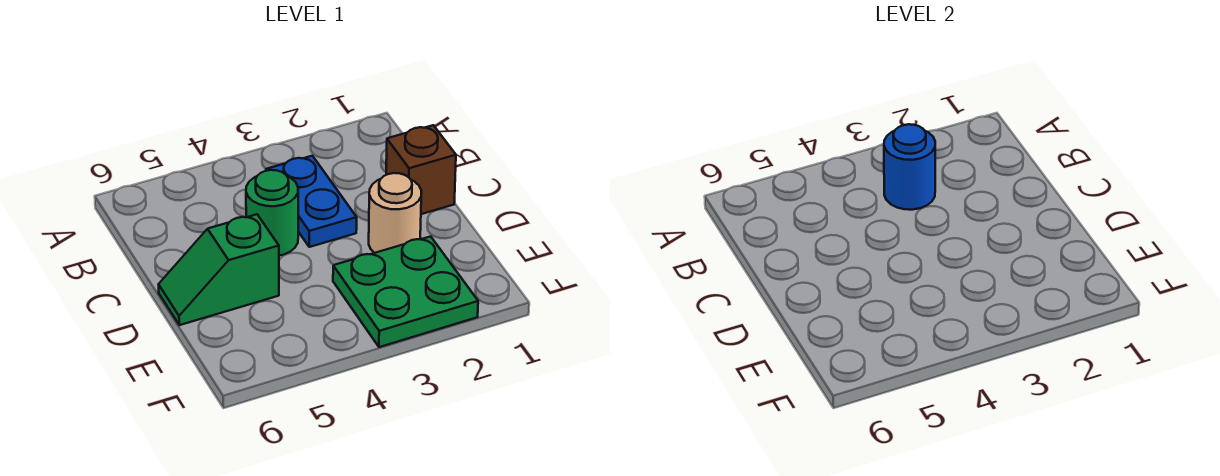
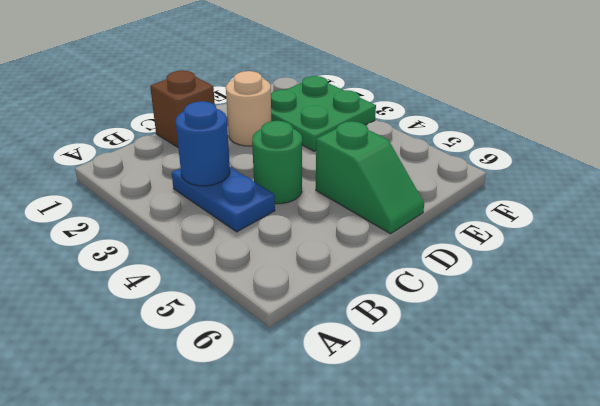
blue 1x2 plate [266,156,357,247] -> blue 1x2 plate turned to [172,167,275,232]

